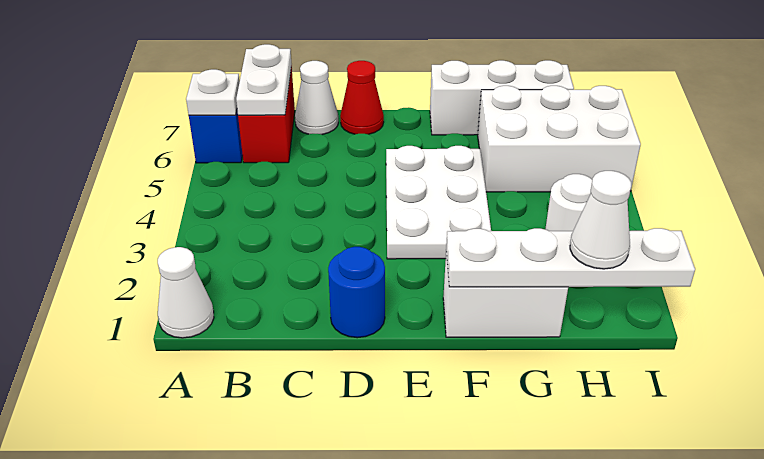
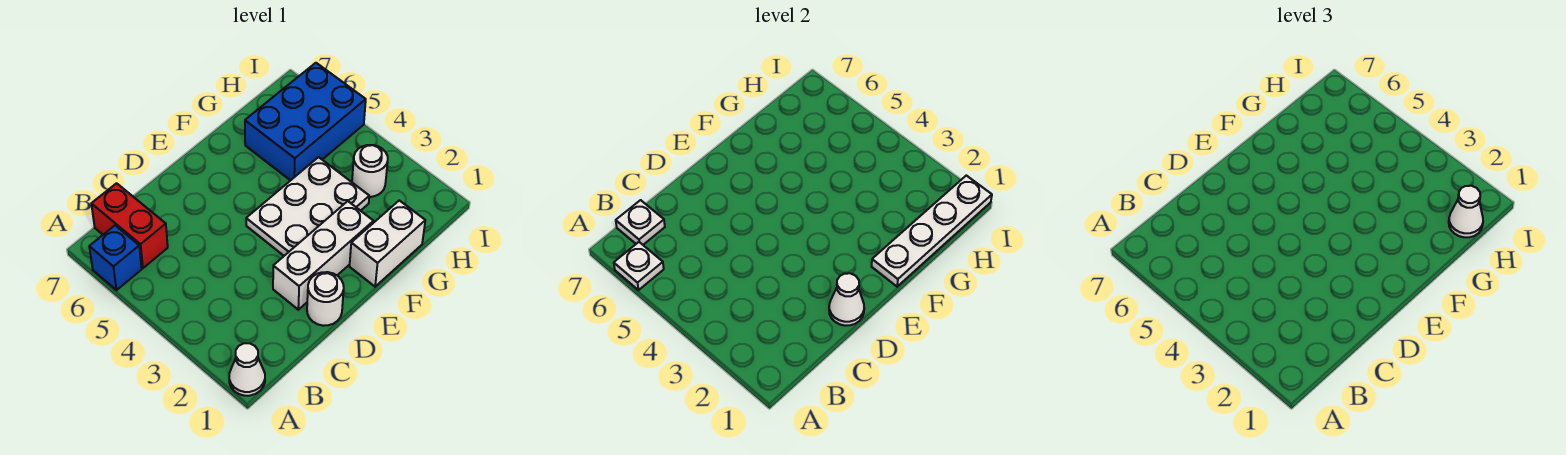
white 1x2 plate [236,44,292,115] -> white 1x1 plate [616,200,665,245]
white 1x1 cone [295,61,338,134] -> white 1x1 cone moved to [829,273,864,326]
blue 1x1 round brick [328,247,385,338] -> white 1x1 round brick [307,272,344,326]
red 1x1 cone [340,61,384,134] -> none
white 2x3 plate [386,146,491,259] -> white 2x3 plate turned to [246,157,369,256]
white 1x3 brick [430,60,574,135] -> white 1x3 brick moved to [273,201,374,310]
white 2x3 brick [478,86,641,192] -> blue 2x3 brick [245,63,366,181]

